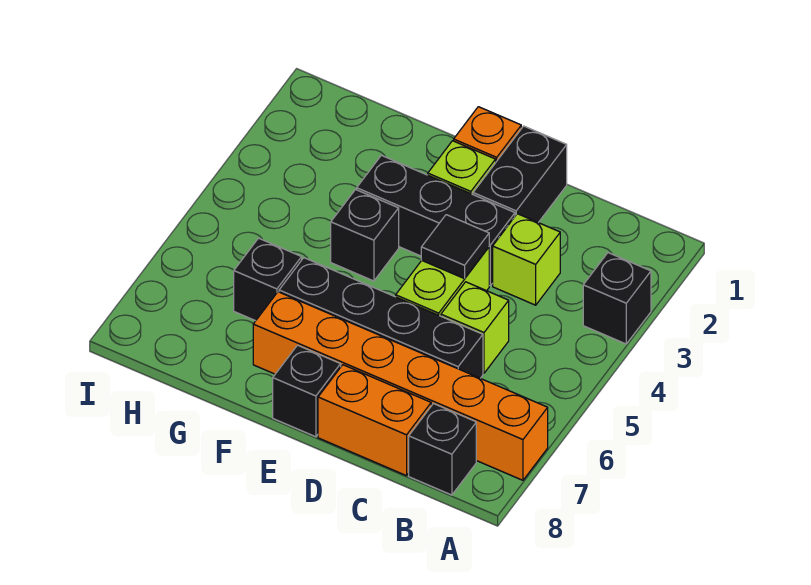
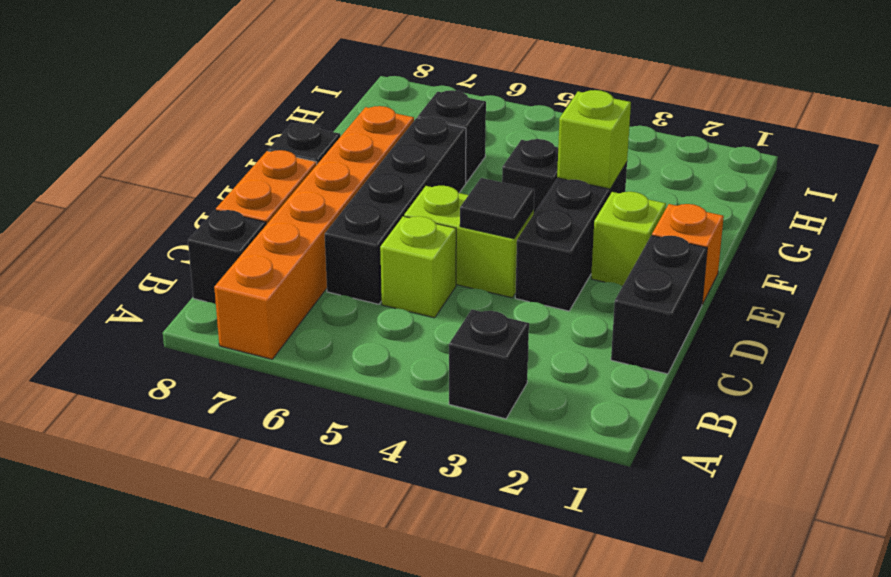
lime 1x1 brick [493,214,560,305] -> lime 1x1 brick moved to [557,90,631,189]
black 1x2 brick [473,126,567,223] -> black 1x2 brick turned to [611,235,707,374]

